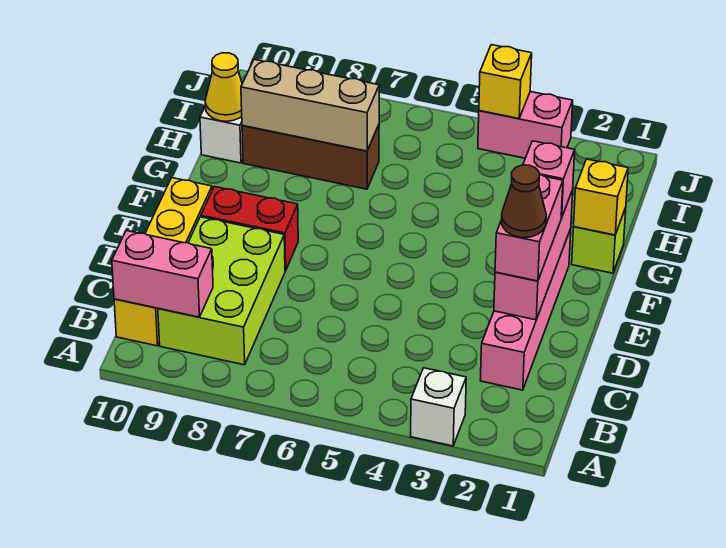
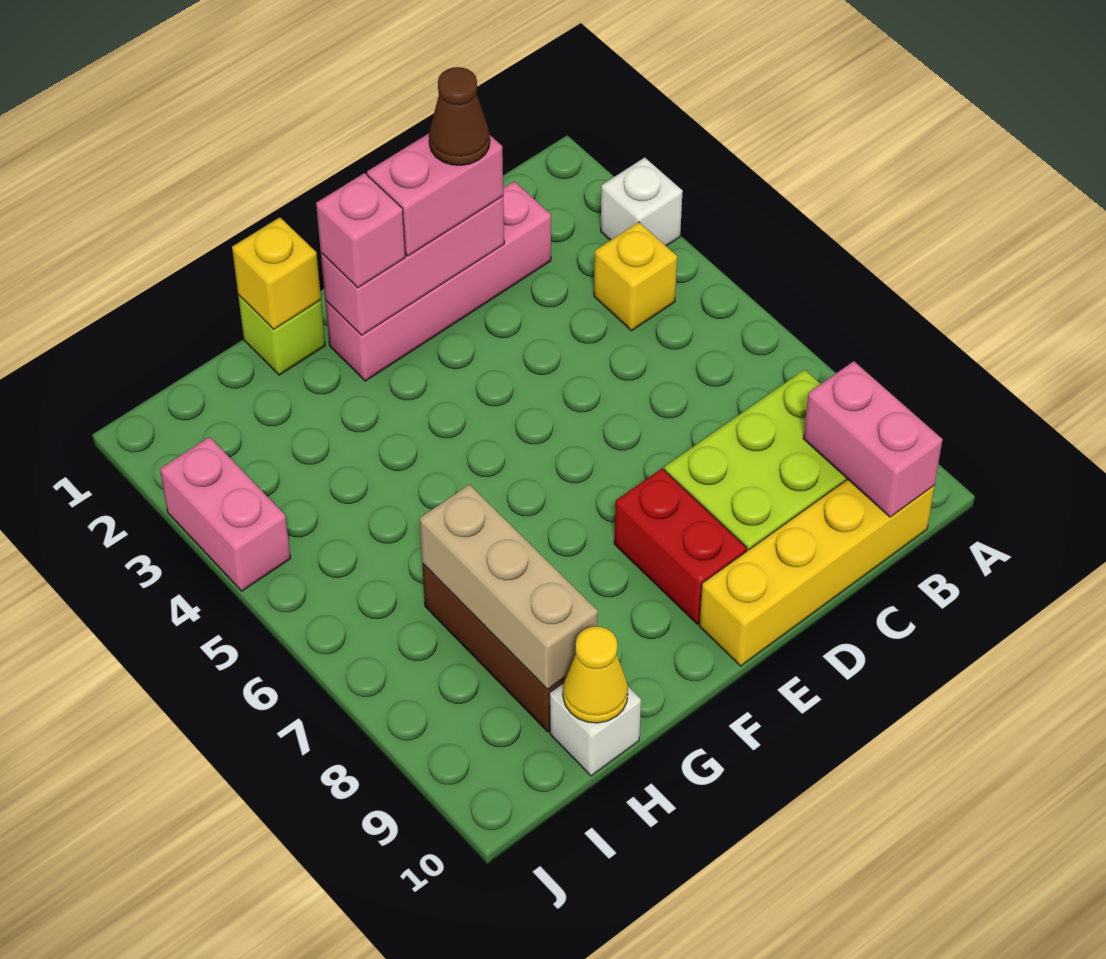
yellow 1x1 brick [479,45,532,119] -> yellow 1x1 brick moved to [594,222,677,331]

